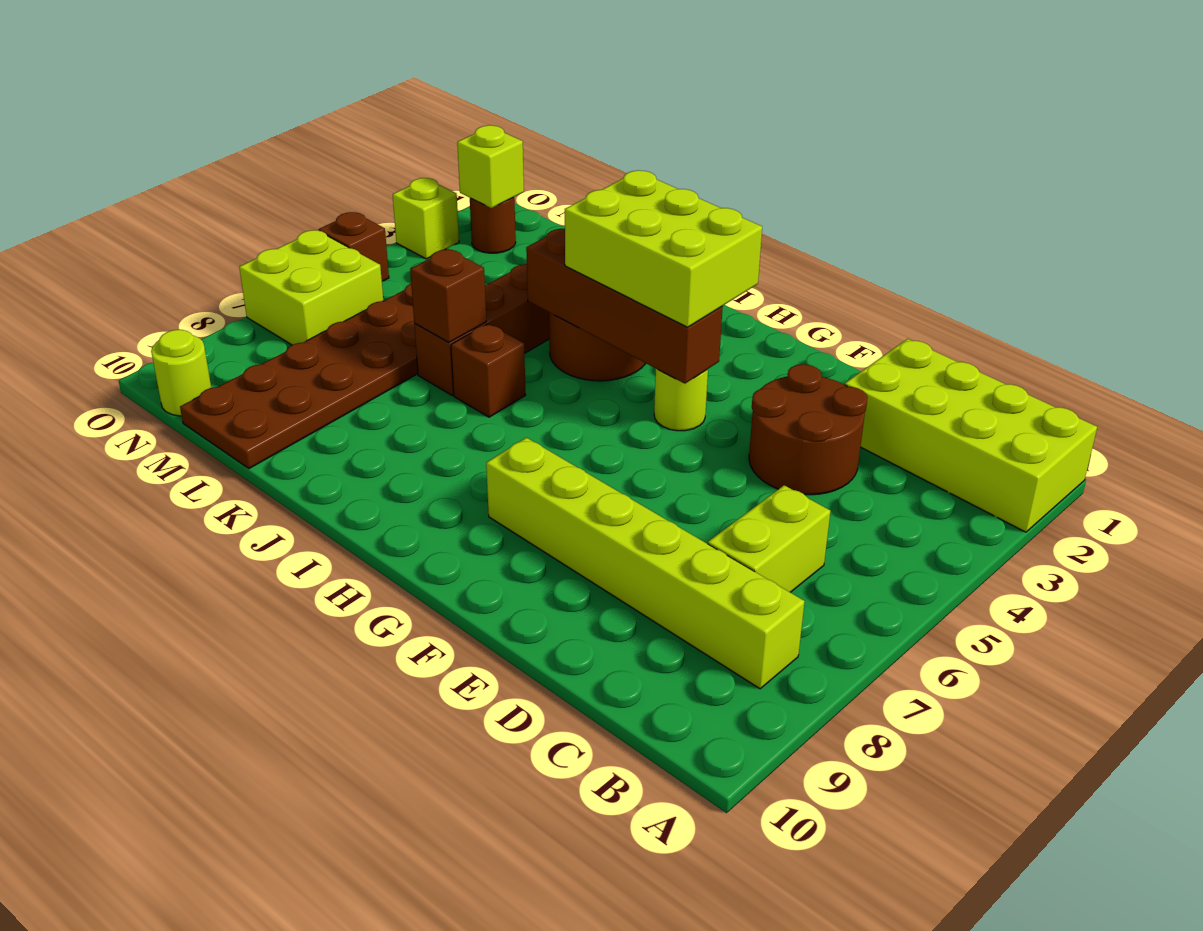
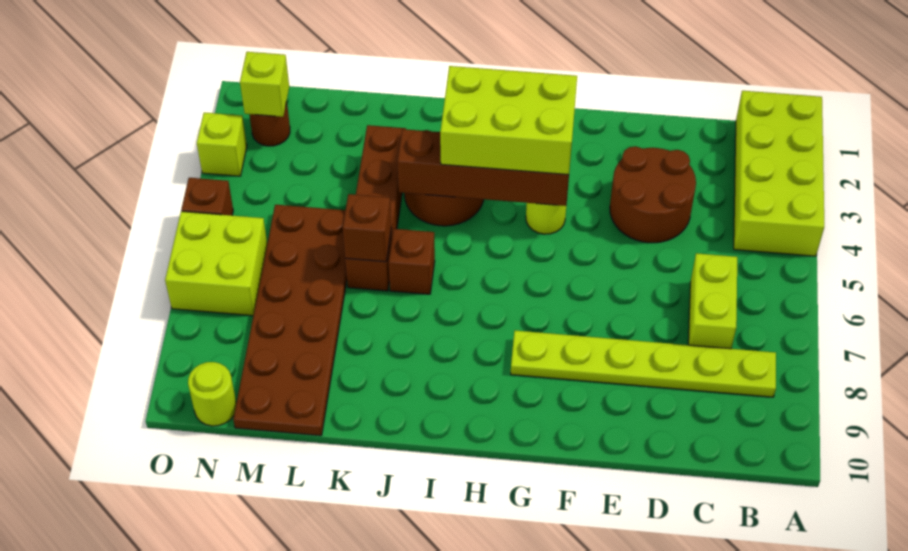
lime 2x4 brick [845,339,1097,532] -> lime 2x4 brick turned to [734,91,824,256]
lime 1x6 brick [486,438,805,689] -> lime 1x6 plate [511,330,776,397]

